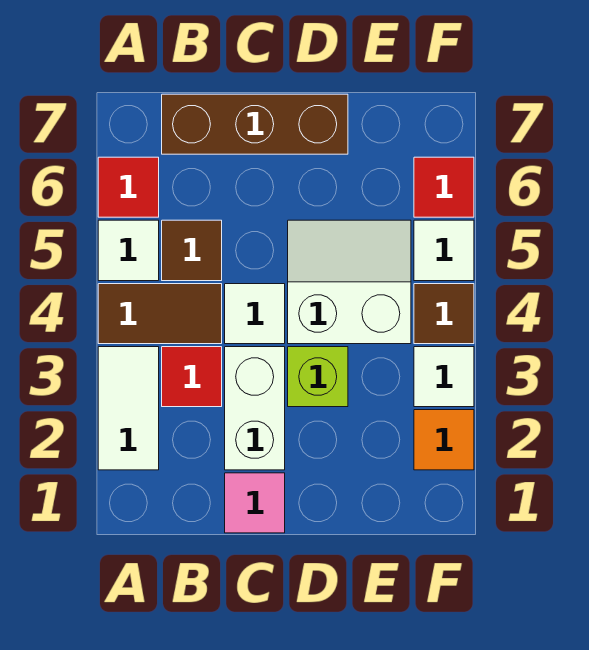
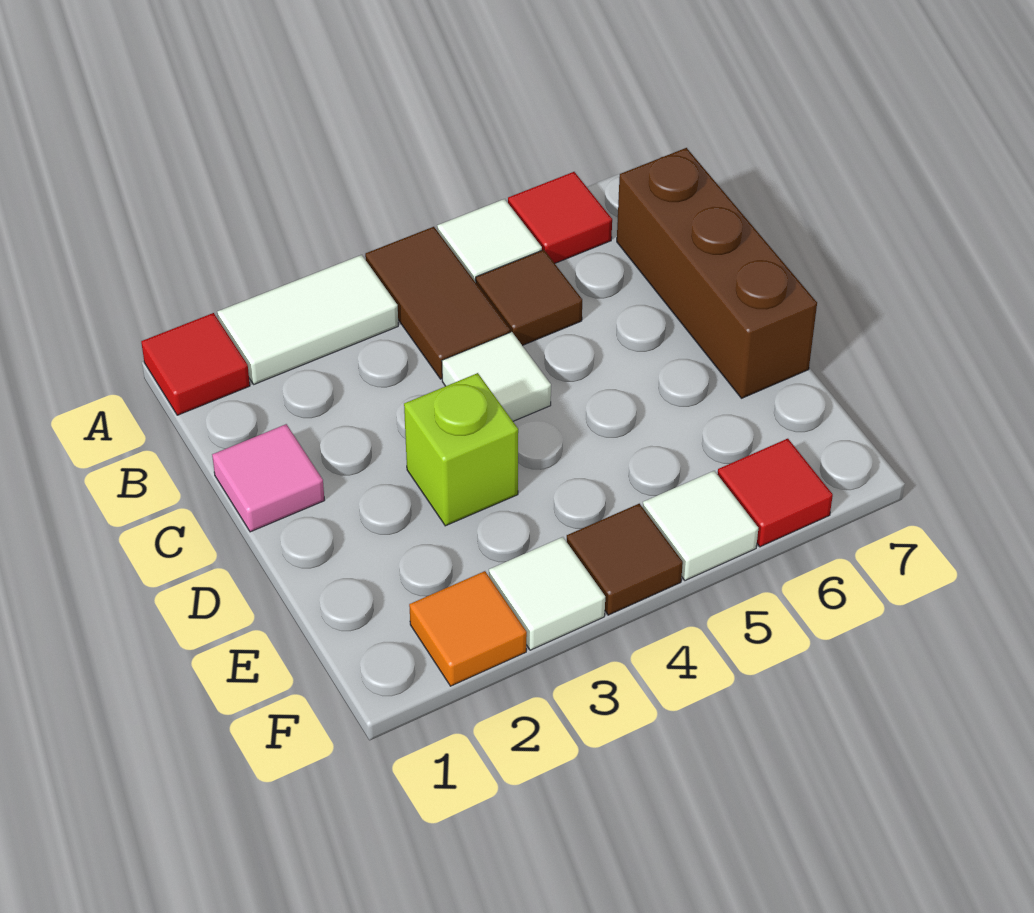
red 1x1 tile [162,347,222,407] -> red 1x1 tile moved to [141,313,250,415]
white 1x2 brick [225,347,285,470] -> none
white 2x2 slope [288,220,411,344] -> none

